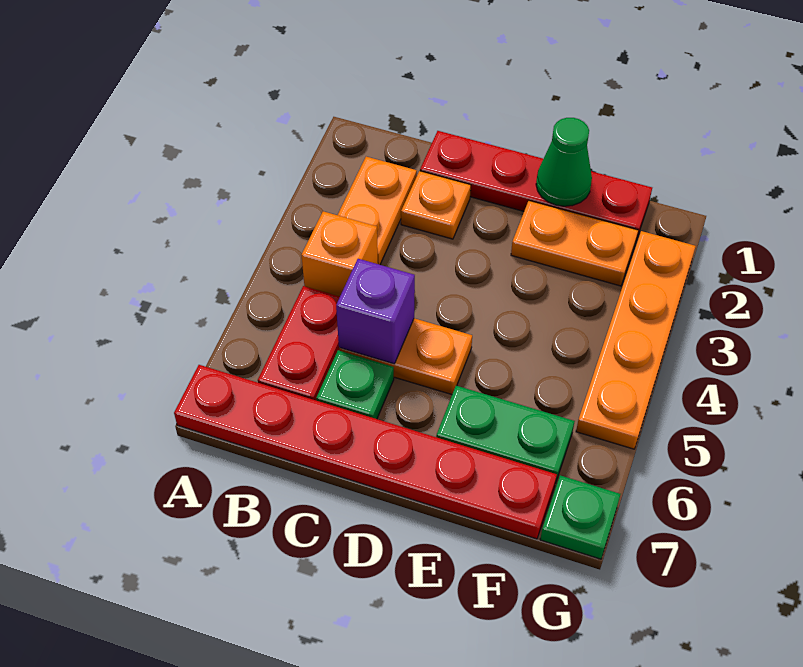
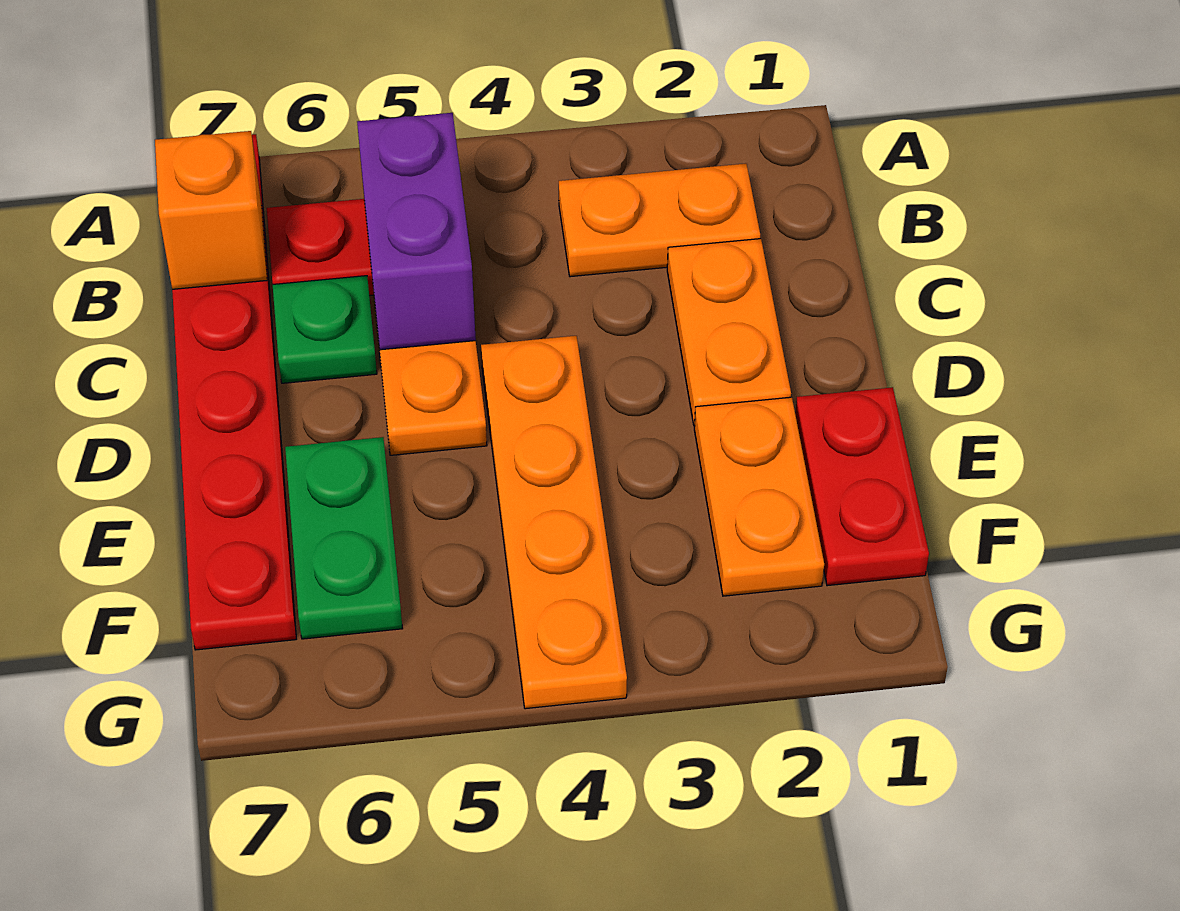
orange 1x1 brick [302,211,378,297] -> orange 1x1 brick moved to [155,131,267,289]
red 1x4 plate [420,131,652,240] -> red 1x2 plate [795,387,929,586]
orange 1x1 plate [401,171,471,239] -> orange 1x2 plate [667,239,791,426]
purple 1x1 brick [336,259,415,364] -> purple 1x2 brick [357,113,476,350]
green 1x1 cone [536,118,592,206] -> none
orange 1x4 plate [576,231,696,449] -> orange 1x4 plate turned to [481,336,627,709]
green 1x1 plate [540,475,620,559] -> none

